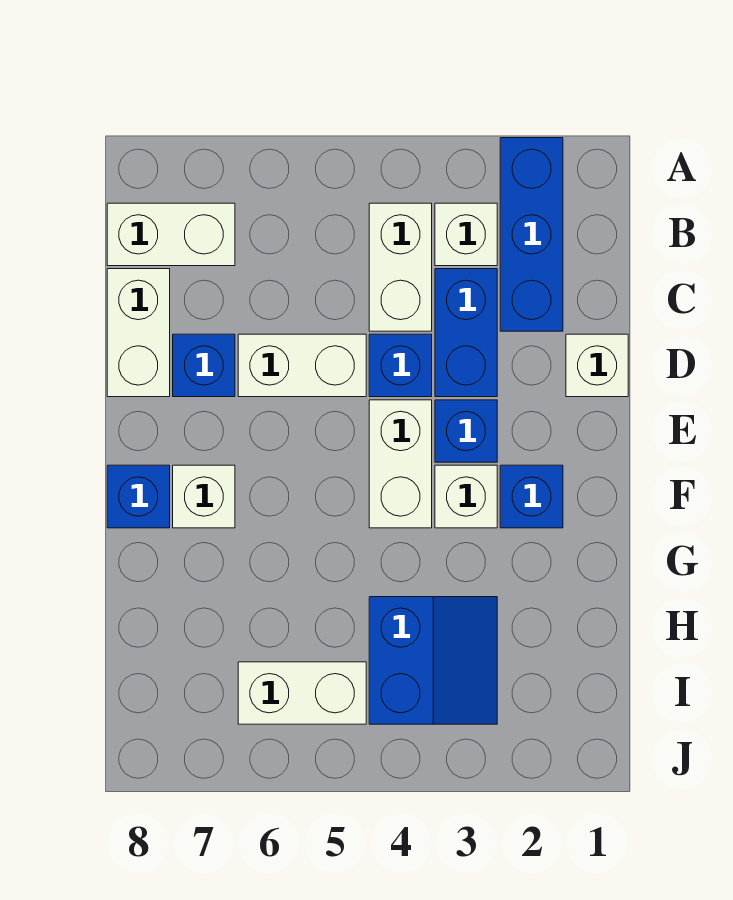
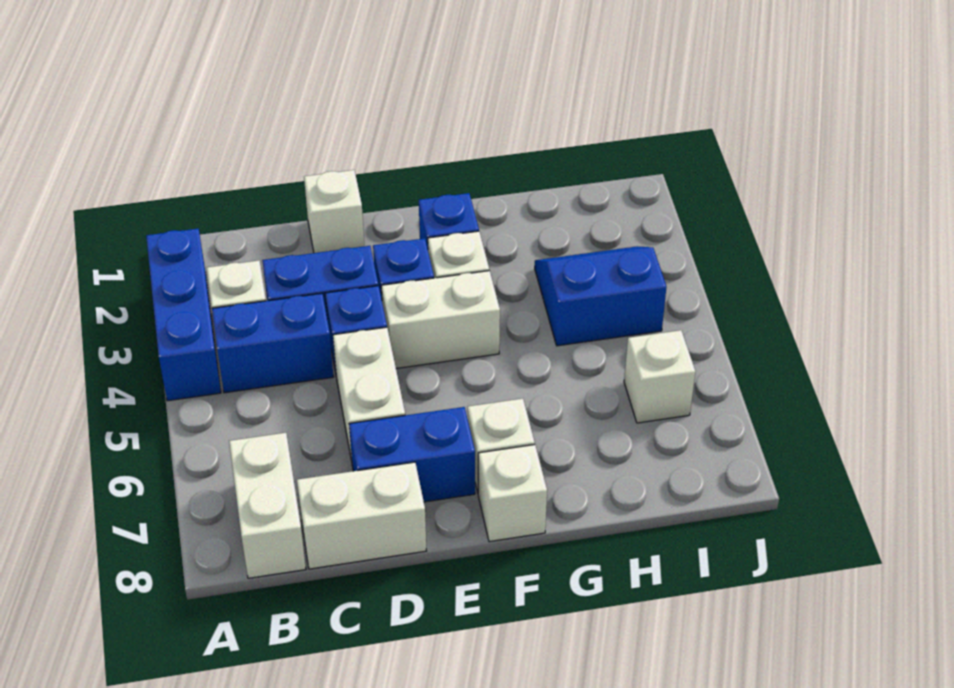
blue 1x3 brick [500,138,563,331] -> blue 1x3 brick turned to [146,229,221,401]
white 1x2 brick [369,203,432,331] -> blue 1x2 brick [212,293,334,393]
blue 1x1 brick [173,334,235,397] -> blue 1x2 brick [349,407,475,502]
blue 1x1 brick [107,465,170,528] -> white 1x1 brick [478,445,547,542]
white 1x2 brick [238,662,366,724] -> white 1x1 brick [624,330,695,423]

